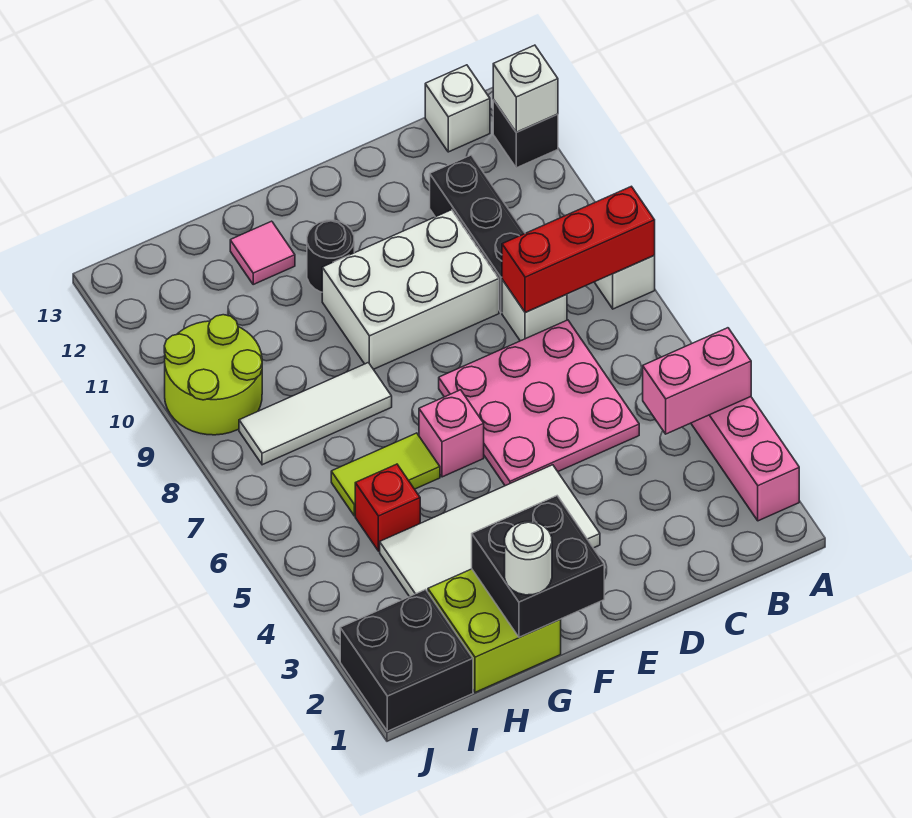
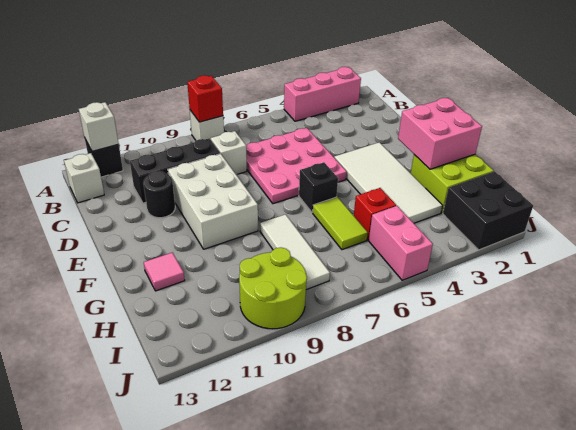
pink 1x2 brick [643,328,751,434] -> pink 1x2 brick moved to [369,206,433,280]
red 1x3 brick [502,186,655,313] -> red 1x1 brick [187,75,223,122]
black 2x2 brick [472,496,604,637] -> pink 2x2 brick [398,98,482,169]
pink 1x1 brick [419,390,484,477] -> black 1x1 brick [299,162,338,212]
black 1x1 round brick [307,220,354,292] -> black 1x1 round brick moved to [143,171,175,218]
white 1x1 round brick [505,522,552,595] -> none

